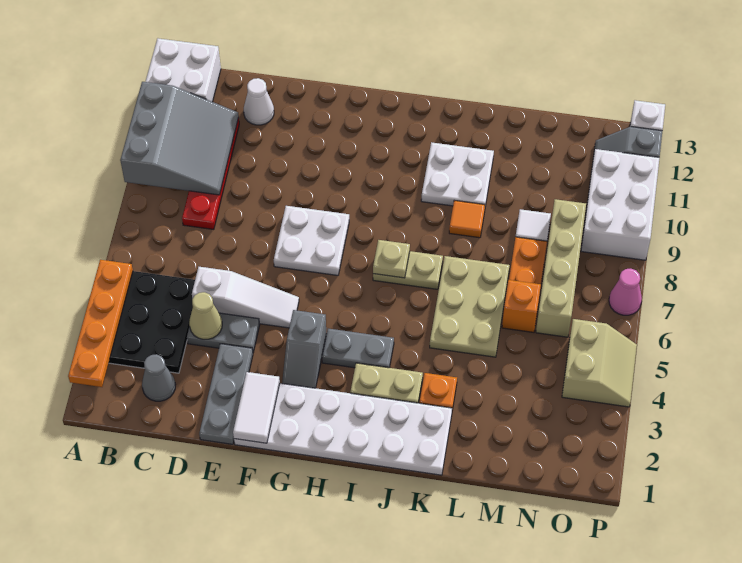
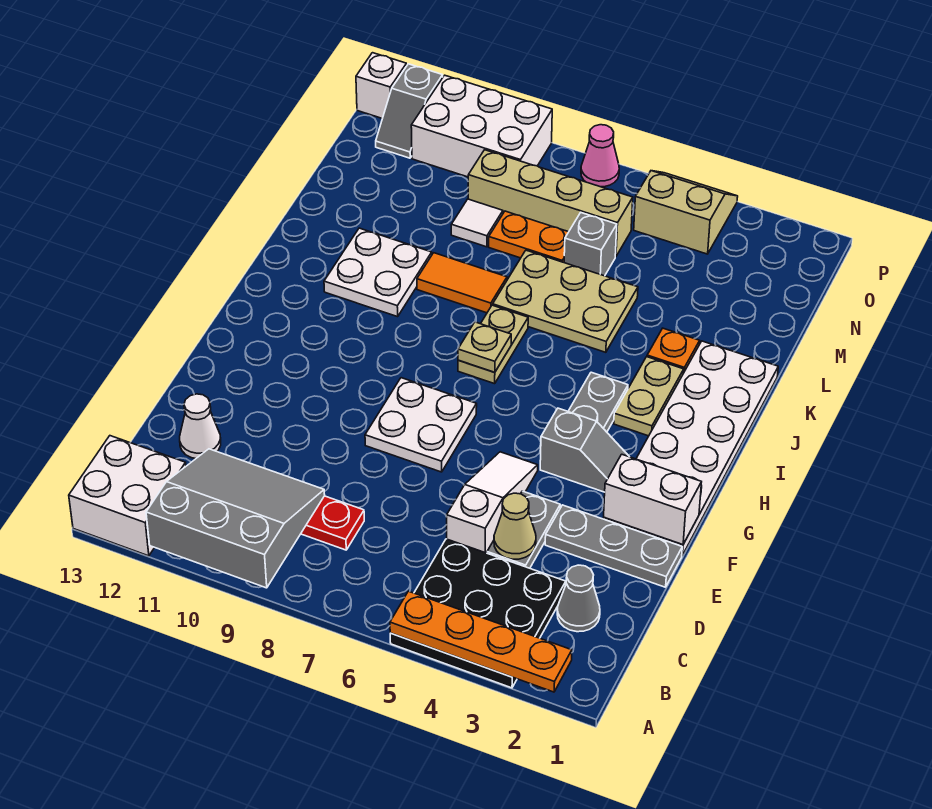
white 1x2 tile [233,372,280,443] -> white 1x2 brick [604,454,701,545]
orange 1x1 tile [449,200,485,238] -> orange 1x2 tile [417,253,507,313]
orange 1x1 brick [502,280,541,332] -> grey 1x1 brick [564,213,617,276]

